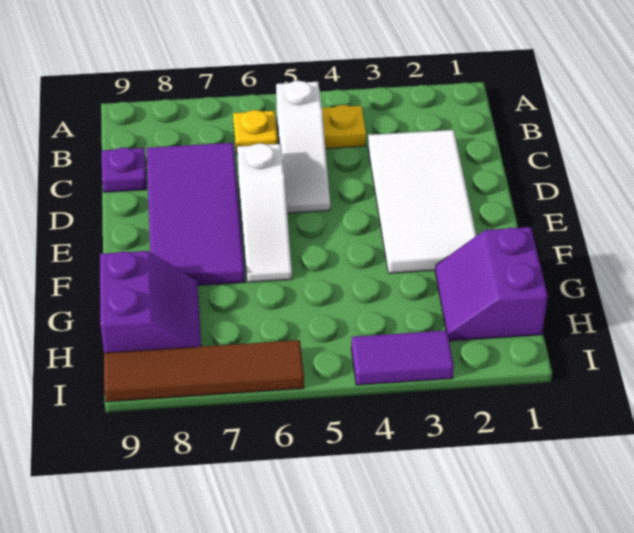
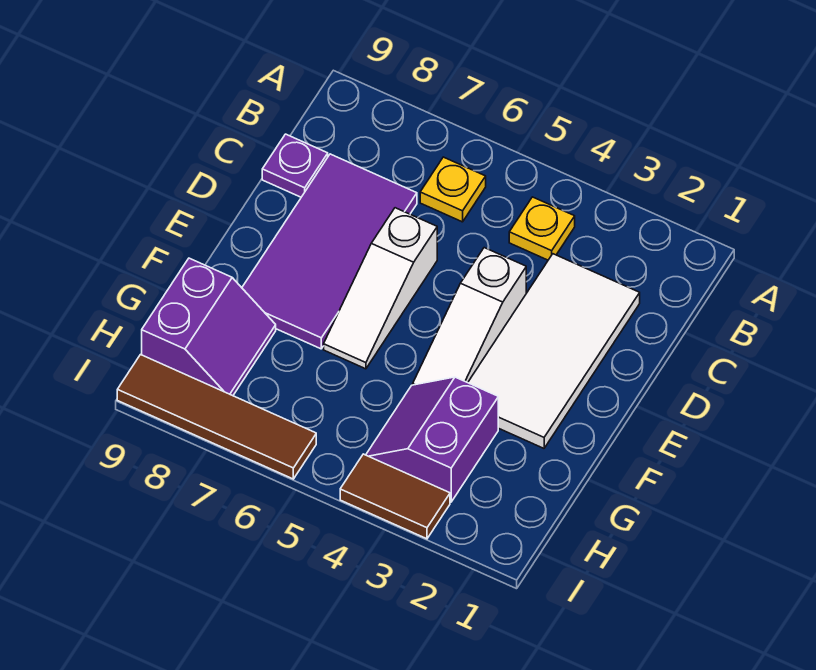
white 1x3 slope [276,81,330,213] -> white 1x3 slope moved to [413,248,526,385]
purple 2x2 slope [435,227,548,341] -> purple 2x2 slope moved to [366,377,498,502]
purple 1x2 tile [351,331,454,385] -> brown 1x2 tile [340,454,450,539]

